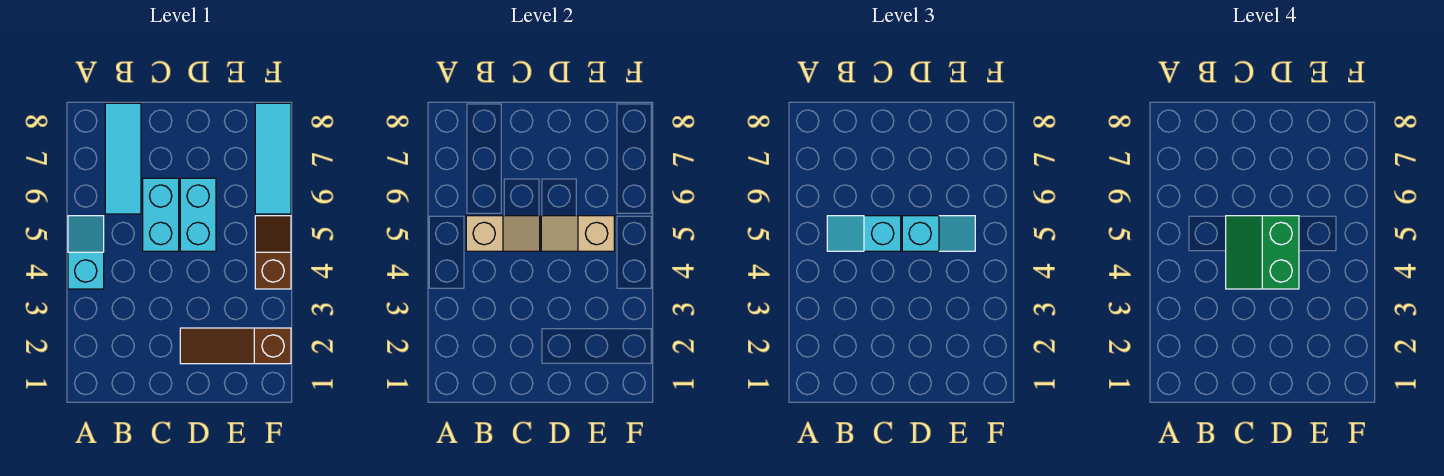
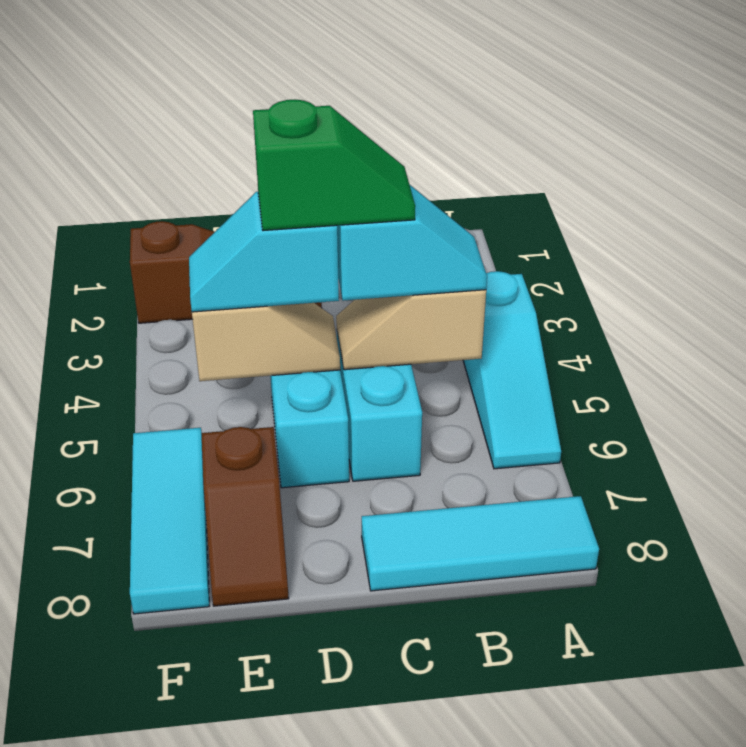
cyan 1x2 slope [68,216,104,289] -> cyan 1x3 slope [463,271,561,469]
cyan 1x3 tile [105,103,141,214] -> cyan 1x3 tile turned to [362,496,599,591]
green 2x2 slope [1226,216,1299,289] -> green 1x2 slope [253,100,415,231]
brown 1x2 slope [255,216,291,289] -> brown 1x2 slope moved to [201,427,289,606]

